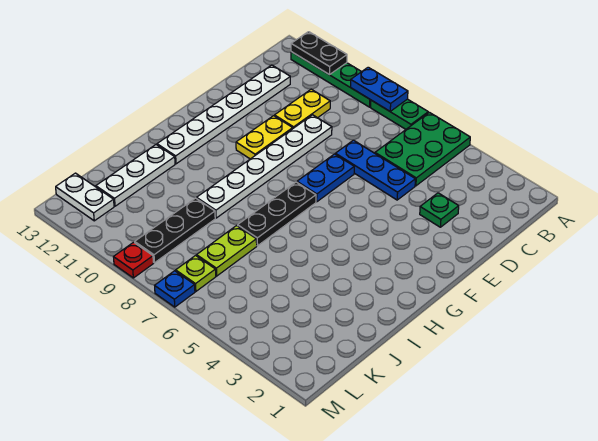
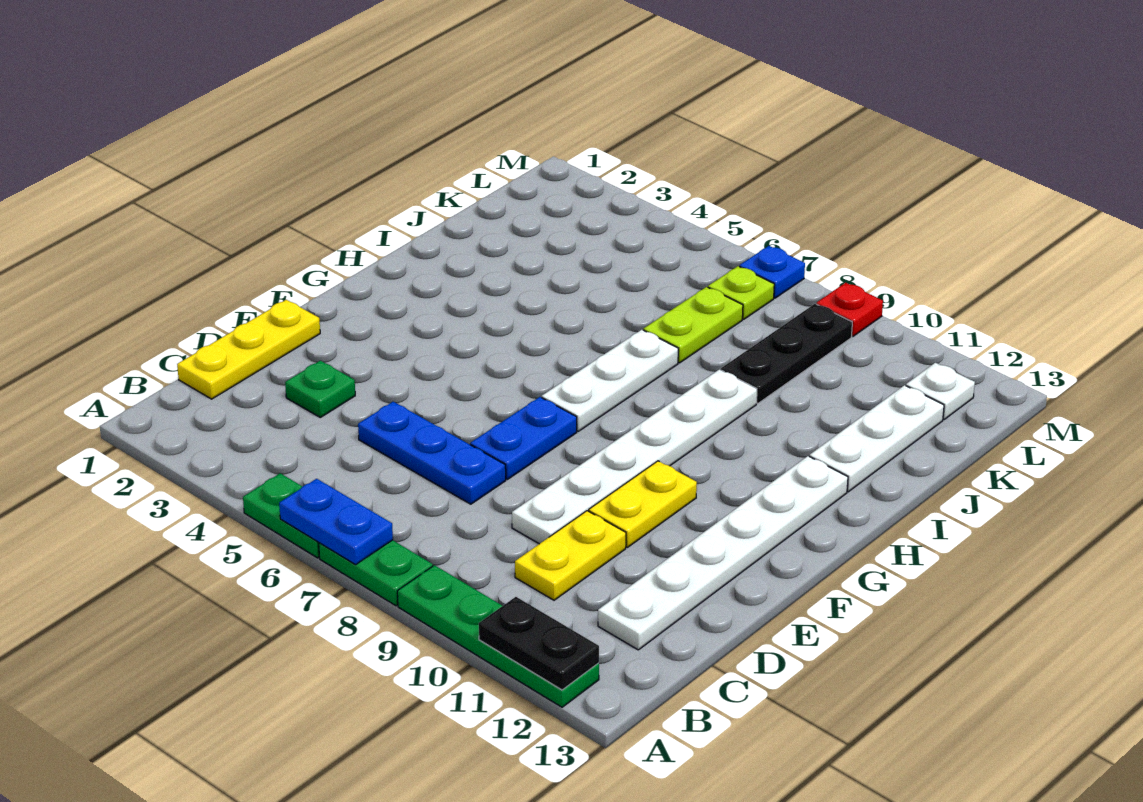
green 2x3 plate [375,112,470,186] -> green 1x2 plate [243,473,319,558]
blue 1x2 plate [351,67,408,111] -> blue 1x2 plate moved to [279,479,393,565]
none -> yellow 1x3 plate [177,300,320,399]
black 1x3 plate [238,182,316,246] -> white 1x3 plate [542,330,678,431]
white 1x2 plate [56,173,114,221] -> white 1x1 plate [906,363,975,419]

